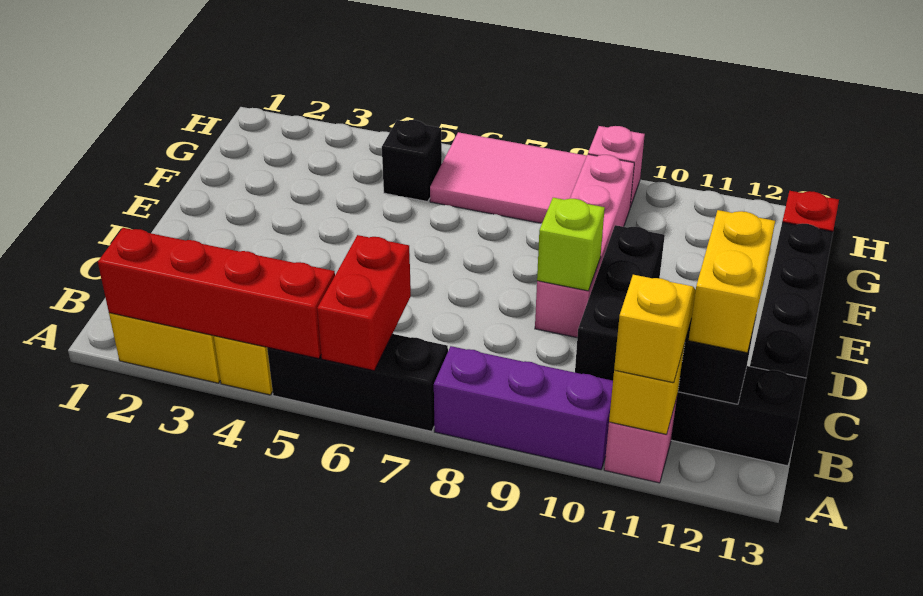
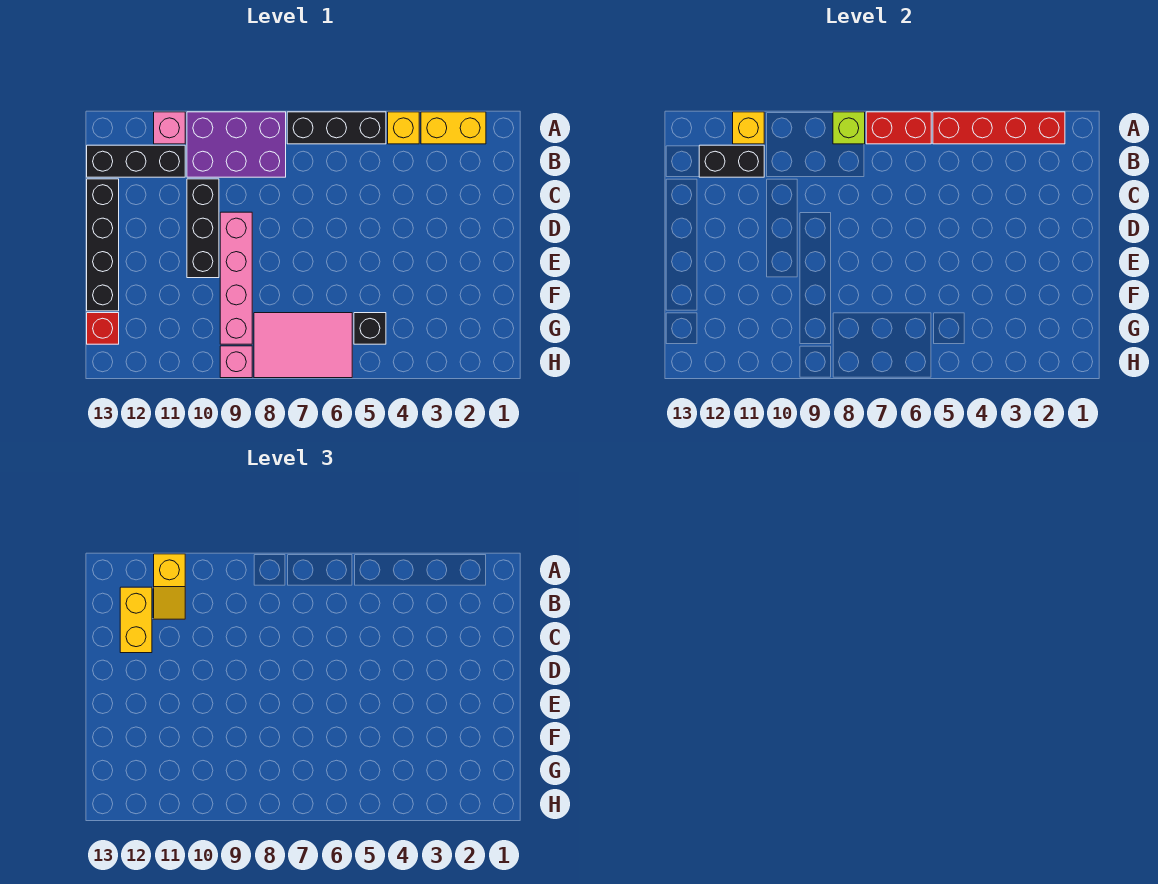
red 1x2 brick [317,235,411,371] -> red 1x2 brick turned to [866,112,931,144]
purple 1x3 brick [434,346,613,470] -> purple 2x3 brick [187,112,286,177]
lime 1x1 brick [537,198,605,291] -> lime 1x1 brick moved to [833,112,865,144]

